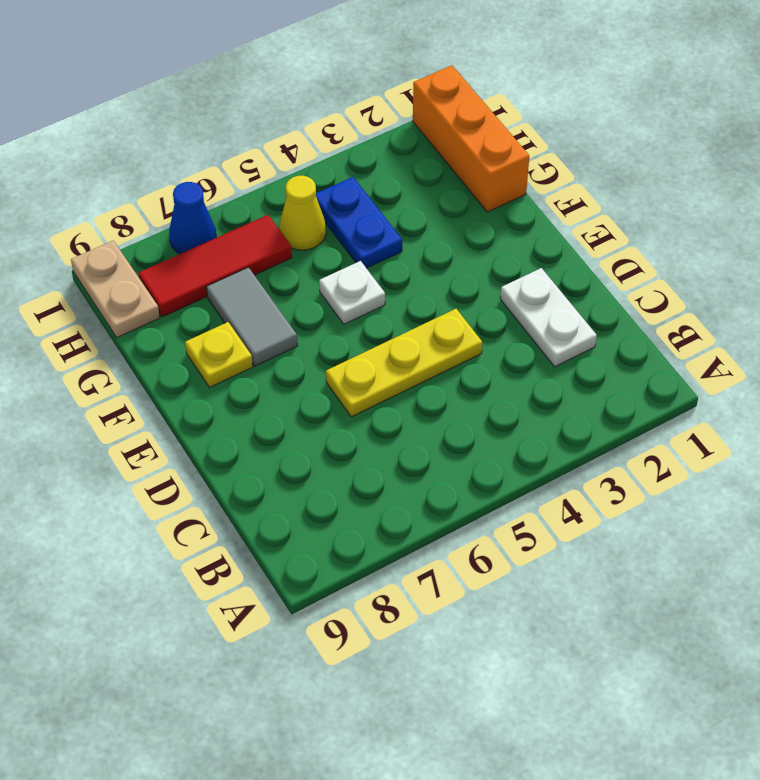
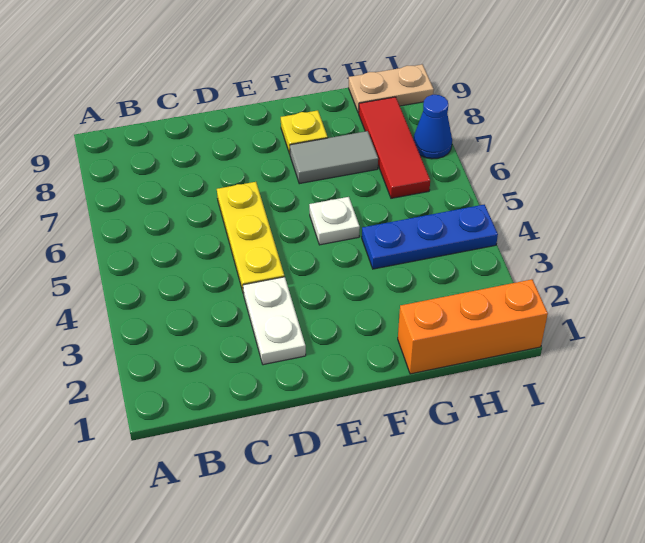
white 1x2 plate [500,268,597,367] -> white 1x2 plate turned to [243,277,306,365]
blue 1x2 plate [316,177,402,268] -> blue 1x3 plate [362,204,498,269]
yellow 1x1 cone [279,176,326,250] -> none

